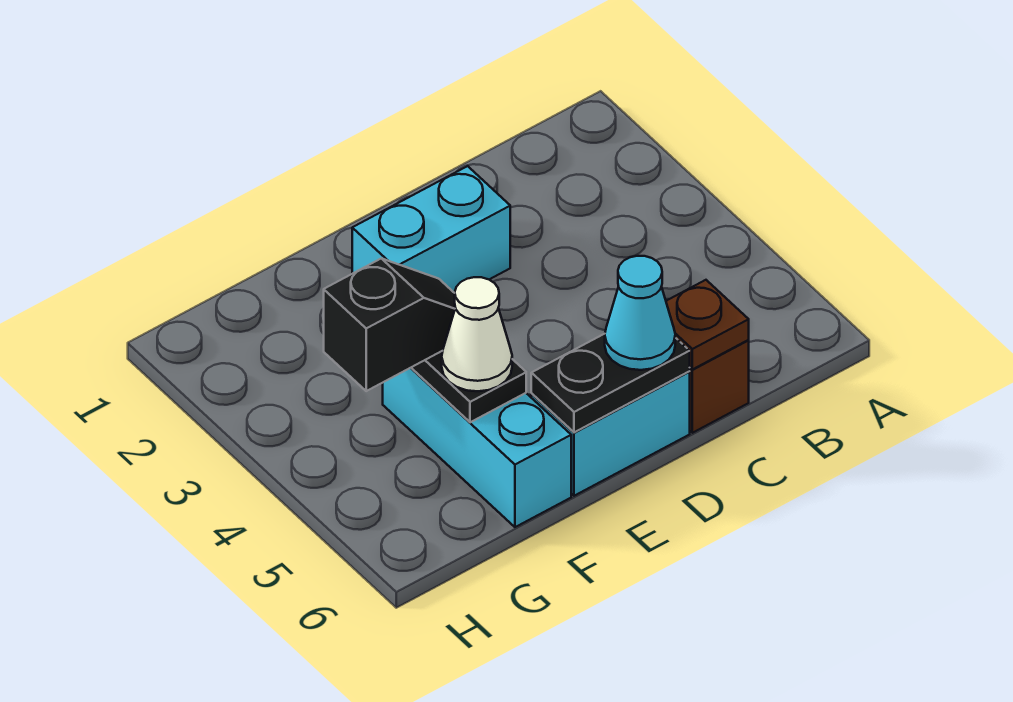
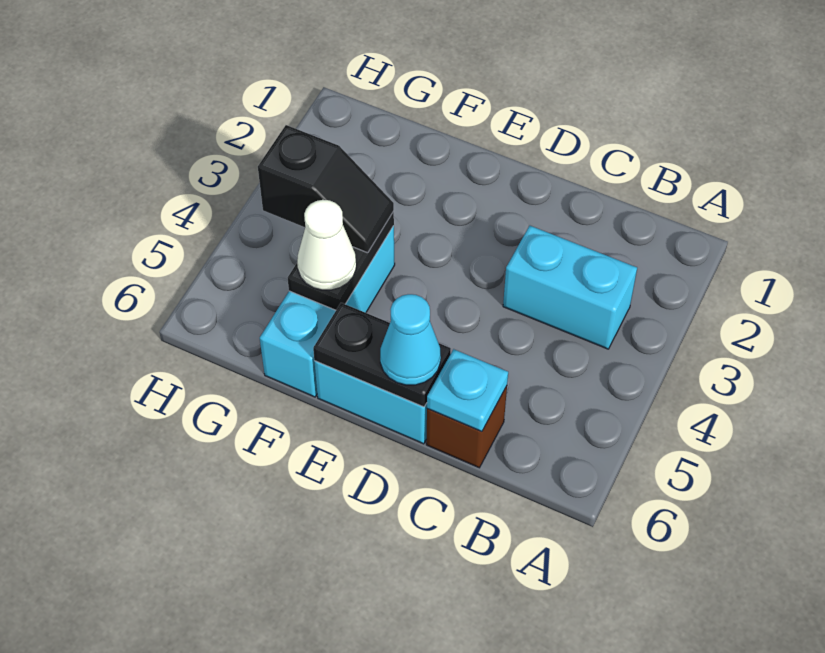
brown 1x1 plate [666,280,749,369] -> cyan 1x1 plate [427,349,508,431]
cyan 1x2 brick [352,166,510,293] -> cyan 1x2 brick moved to [503,226,637,349]

